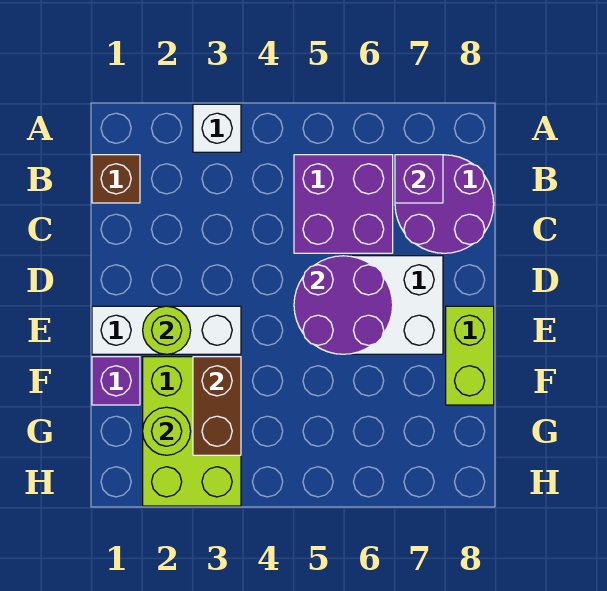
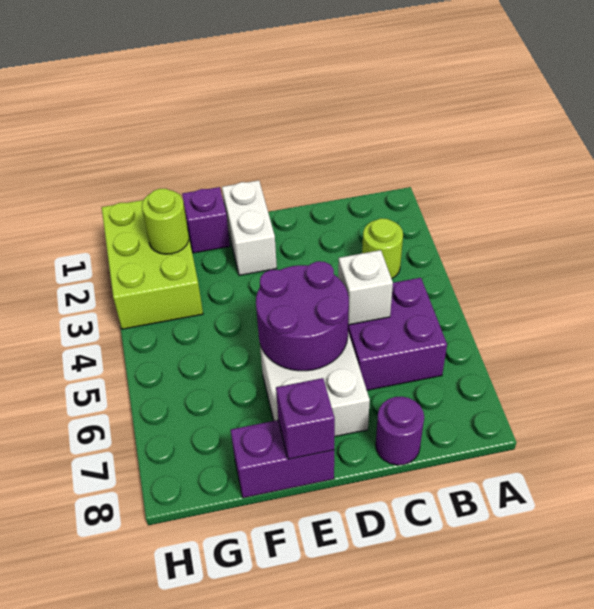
white 1x1 brick [193,104,241,152] -> white 1x1 brick moved to [338,250,393,325]
brown 1x1 brick [92,155,140,203] -> none
purple 2x2 round brick [395,155,494,253] -> purple 1x1 round brick [376,396,424,465]
purple 1x1 brick [395,155,443,203] -> purple 1x1 brick moved to [276,378,335,459]
white 1x3 brick [92,306,241,354] -> white 1x2 brick [222,180,277,275]
lime 1x1 round brick [143,306,191,354] -> lime 1x1 round brick moved to [362,218,403,279]
lime 1x2 brick [446,306,494,405] -> purple 1x2 brick [231,420,334,498]
lime 2x3 brick [143,357,241,506] -> lime 2x3 brick turned to [102,194,203,329]
brown 1x2 brick [193,357,241,455] -> none

